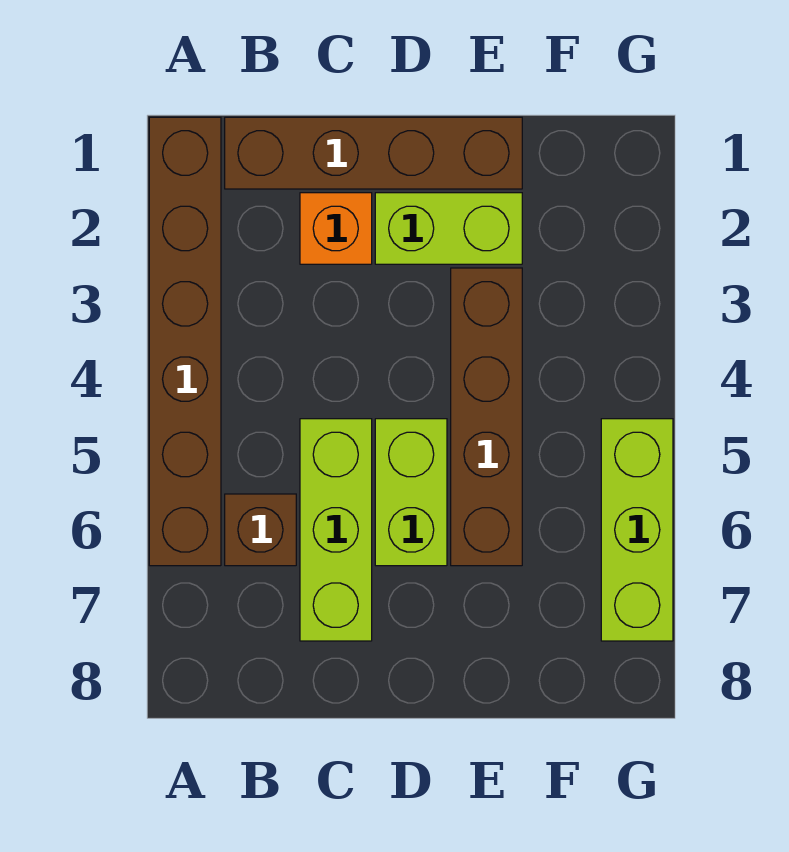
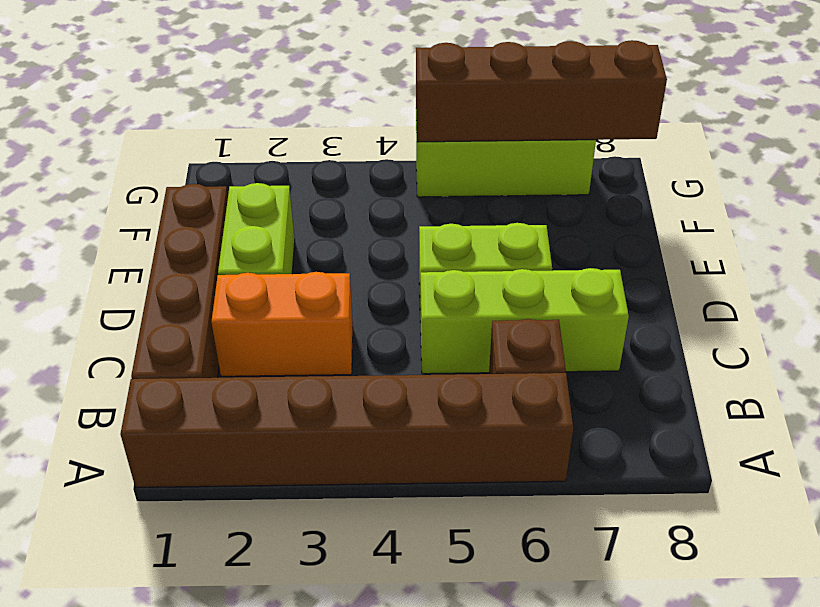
orange 1x1 brick [300,193,372,264] -> orange 1x2 brick [211,272,353,376]
brown 1x4 brick [451,268,522,566] -> brown 1x4 brick moved to [416,40,667,142]

